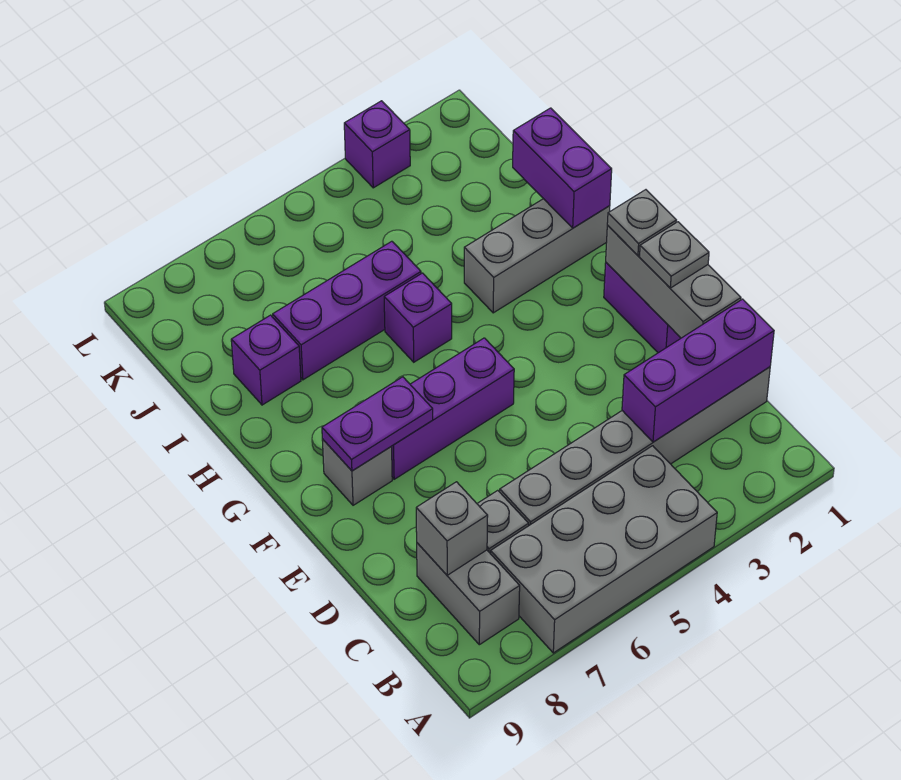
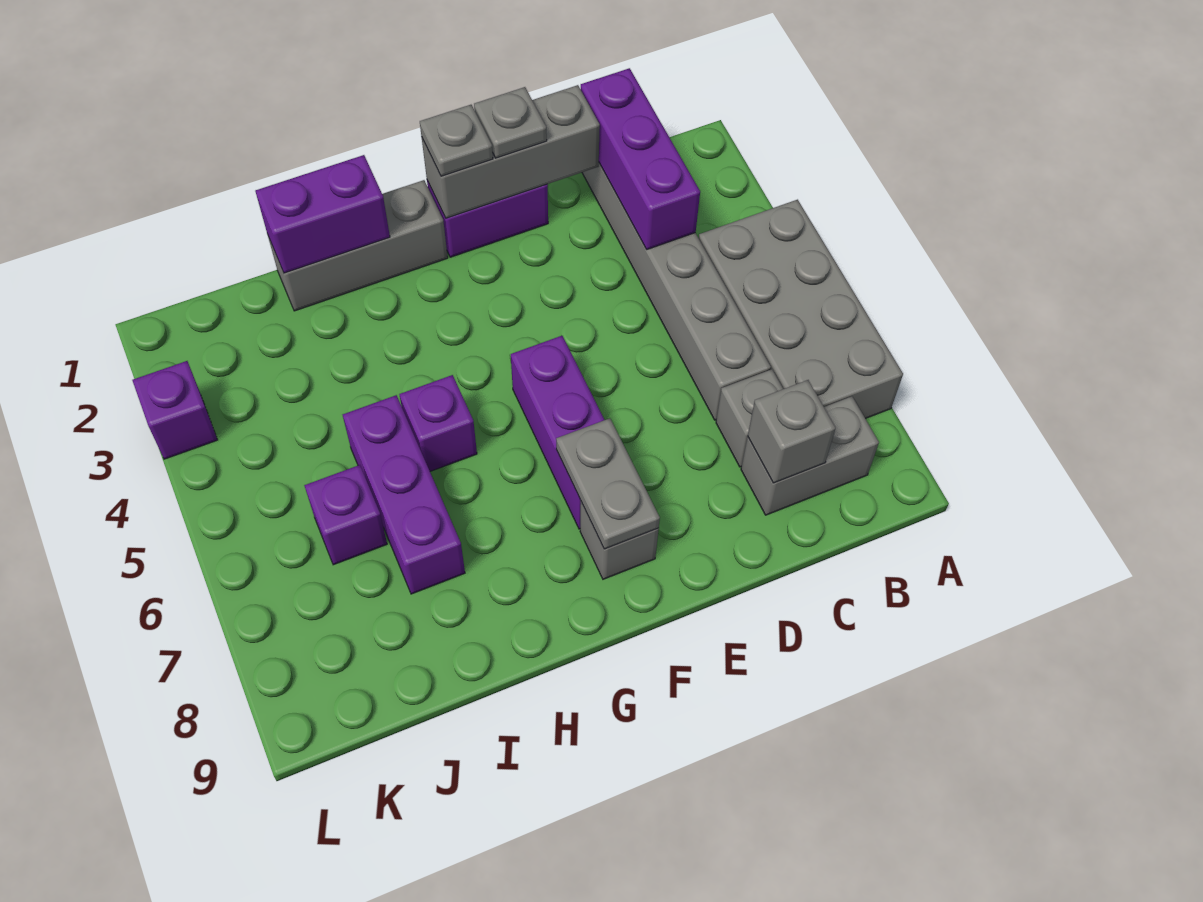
purple 1x2 plate [322,377,433,471] -> grey 1x2 plate [556,418,660,549]
grey 1x3 brick [464,199,610,313] -> grey 1x3 brick turned to [268,180,448,311]
purple 1x1 brick [231,315,301,405] -> purple 1x1 brick moved to [304,465,387,565]

